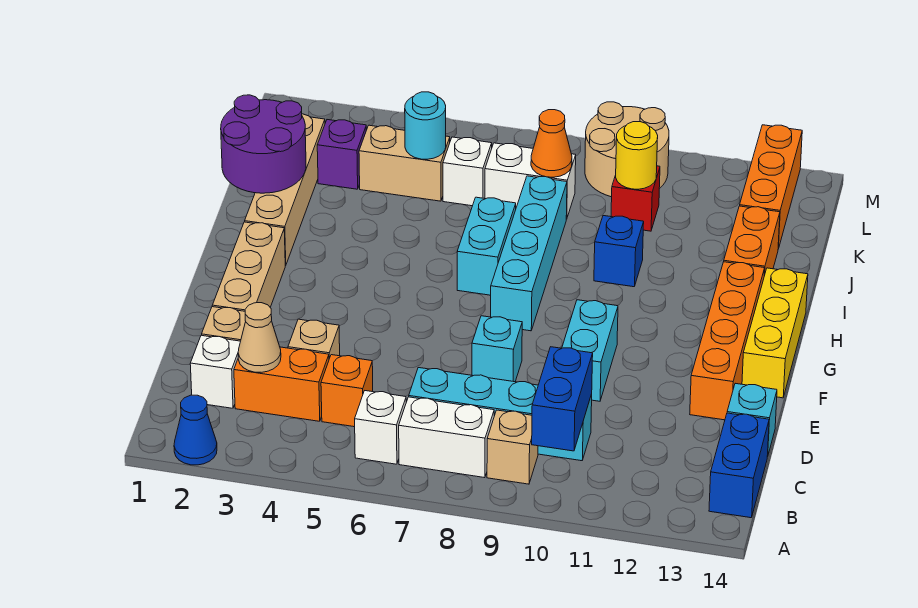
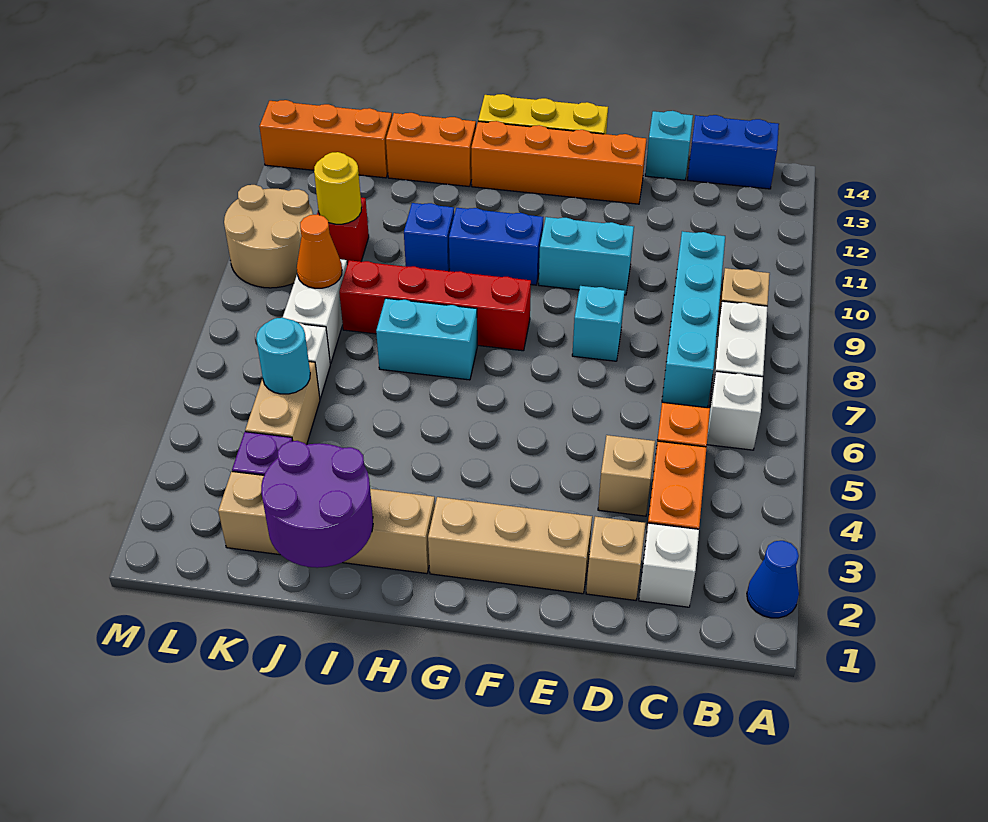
blue 1x2 brick [532,347,593,451] -> blue 1x2 brick moved to [449,208,543,285]
tan 1x1 cone [238,303,281,372] -> none
cyan 1x4 brick [491,176,567,331] -> red 1x4 brick [339,260,531,351]

